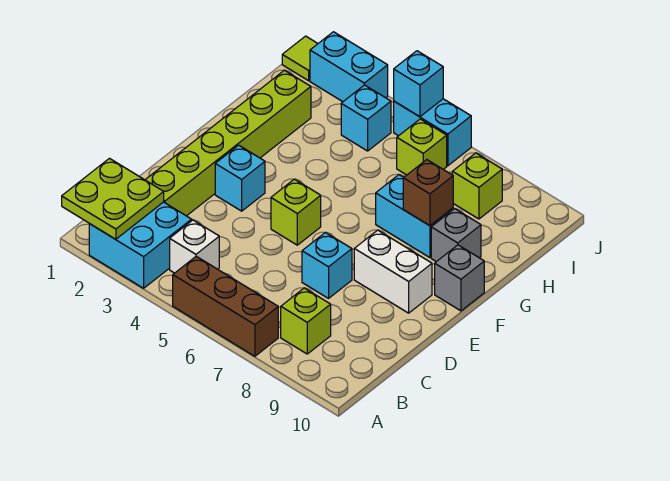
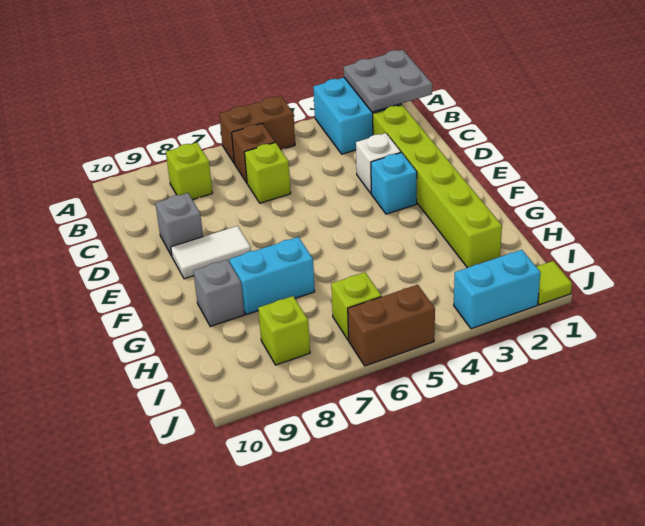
lime 2x2 plate [62,158,164,239] -> grey 2x2 plate [344,50,432,112]
brown 1x3 brick [173,256,278,356] -> brown 1x2 brick [219,96,295,164]
white 1x1 brick [170,220,219,273] -> white 1x1 brick moved to [356,133,401,193]
cyan 1x1 brick [302,232,352,298] -> none
lime 1x1 brick [271,179,321,245] -> lime 1x1 brick moved to [244,143,291,203]
white 1x2 brick [354,230,432,313] -> white 1x2 tile [171,226,251,279]
grey 1x1 brick [435,245,484,311] -> grey 1x1 brick moved to [155,193,203,256]
brown 1x1 brick [403,160,453,226] -> brown 1x1 brick moved to [232,124,275,183]
cyan 1x1 brick [341,85,391,151] -> none
cyan 1x2 brick [394,99,471,166] -> brown 1x2 brick [348,285,435,366]
cyan 1x1 brick [394,51,443,117] -> none

